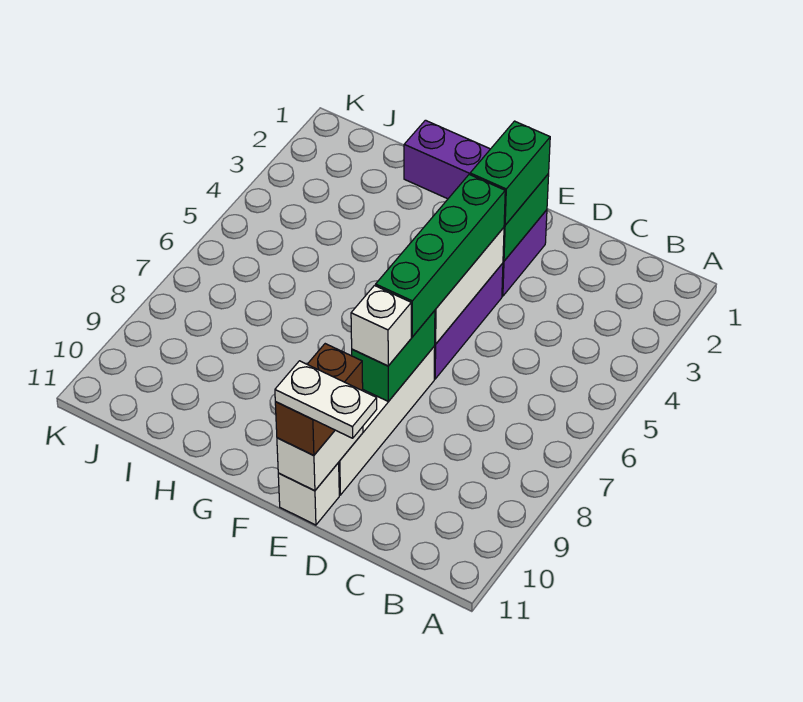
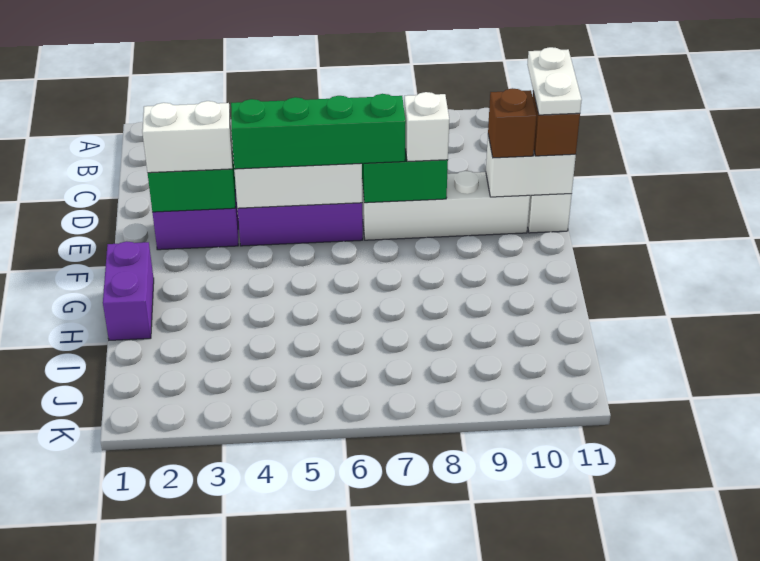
green 1x2 brick [470,121,550,225] -> white 1x2 brick [142,101,232,173]

